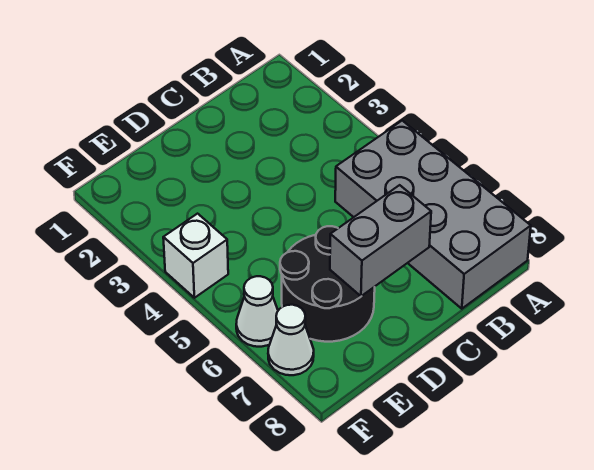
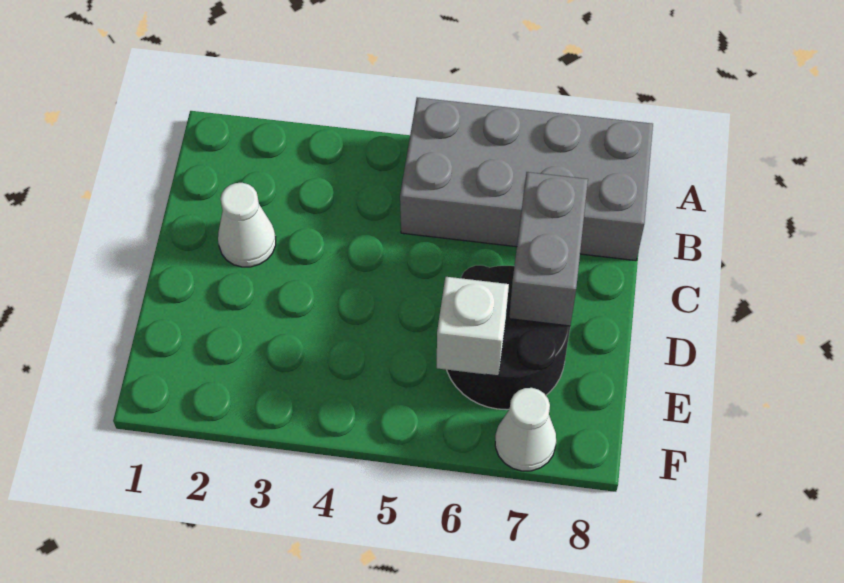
white 1x1 brick [163,214,228,298] -> white 1x1 brick moved to [437,277,509,376]
white 1x1 cone [236,276,278,347] -> white 1x1 cone moved to [218,183,276,267]

